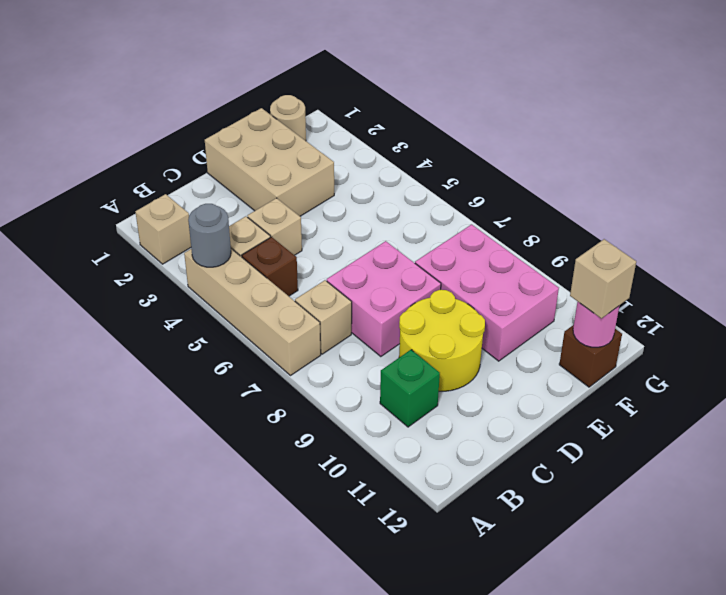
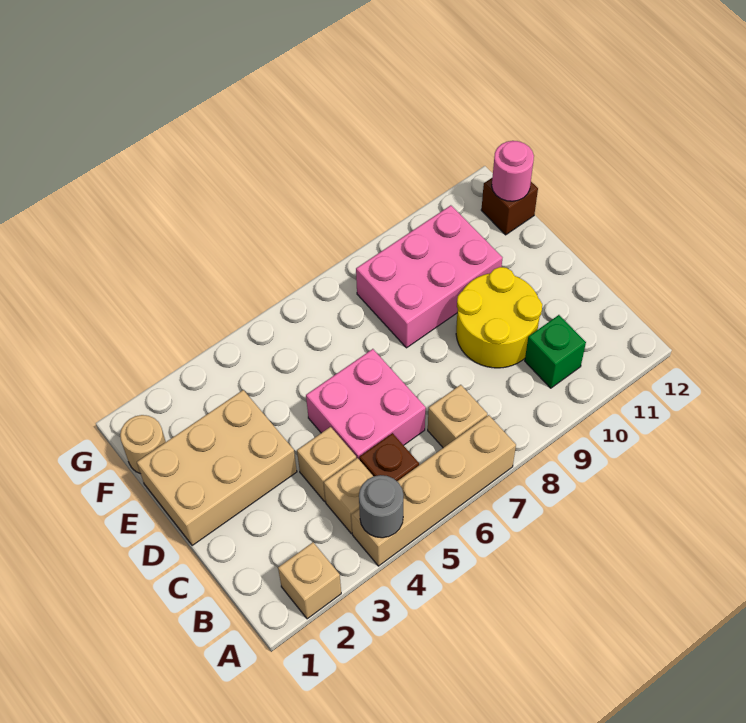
pink 2x2 brick [327,241,441,357] -> pink 2x2 brick moved to [306,349,426,459]
tan 1x1 brick [570,239,636,319] -> none

